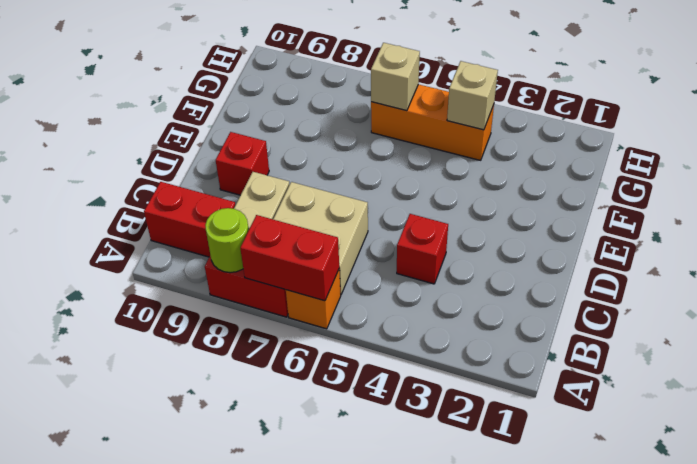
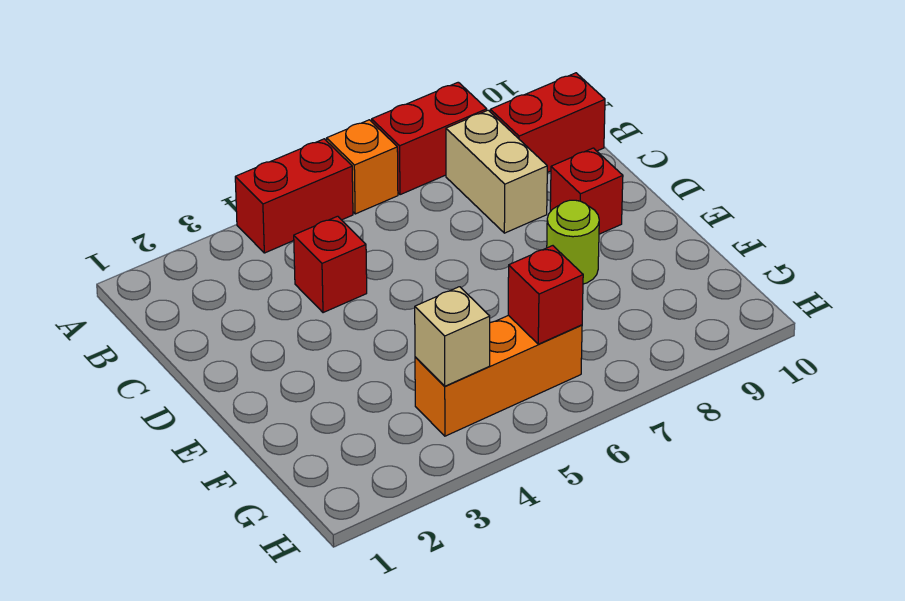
red 1x2 brick [240,215,339,301] -> red 1x2 brick moved to [235,139,353,253]
lime 1x1 round brick [205,208,249,273] -> lime 1x1 round brick moved to [547,200,599,284]
tan 2x2 brick [273,182,368,294] -> none
tan 1x1 brick [371,43,420,111] -> red 1x1 brick [508,246,583,344]

